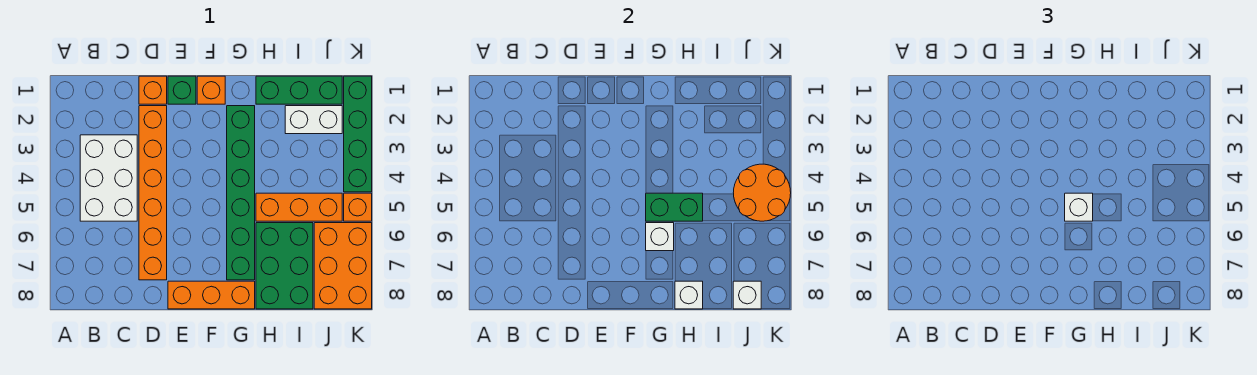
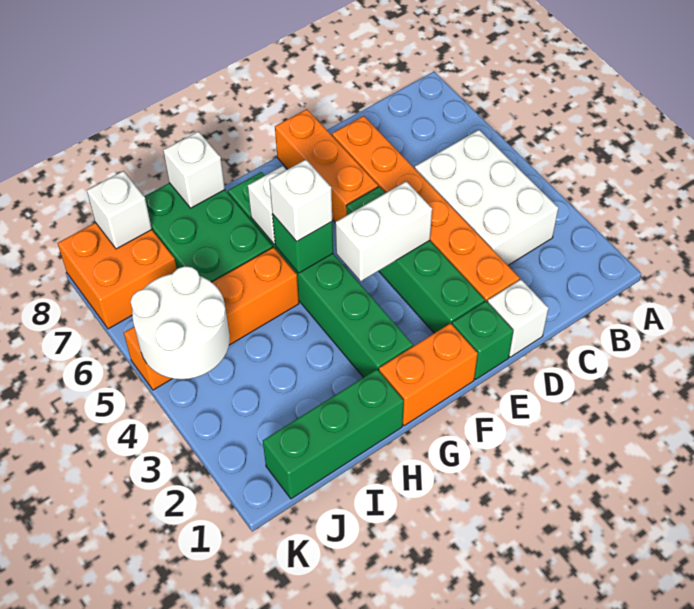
orange 1x1 brick [139,76,167,104] -> white 1x1 brick [488,280,549,357]
orange 1x3 brick [168,281,255,309] -> orange 1x3 brick turned to [275,109,378,222]
orange 1x1 brick [197,76,225,104] -> orange 1x2 brick [379,323,478,426]
green 1x2 brick [646,193,703,221] -> green 1x1 brick [272,214,333,273]
white 1x2 brick [285,106,342,134] -> white 1x2 brick moved to [335,181,432,281]
orange 2x2 round brick [733,164,791,221] -> white 2x2 round brick [131,266,230,379]
orange 2x3 brick [314,223,372,309] -> orange 2x2 brick [58,222,177,329]
green 1x4 brick [344,76,372,192] -> green 1x4 brick moved to [346,187,485,333]

